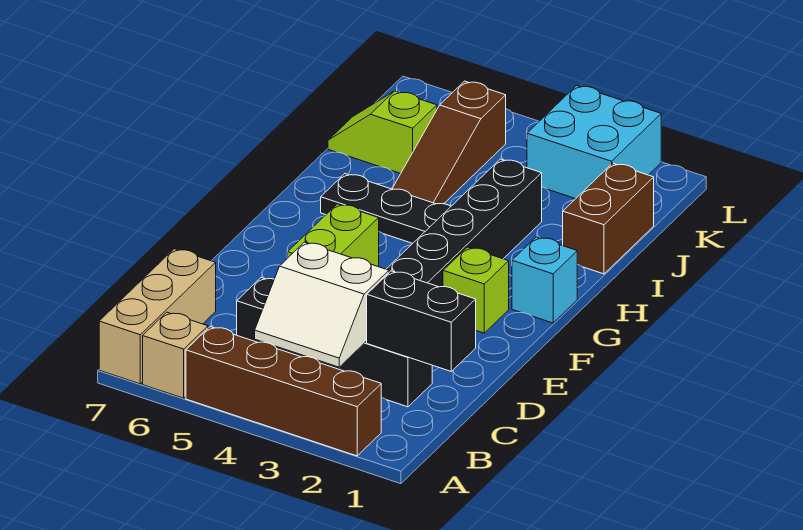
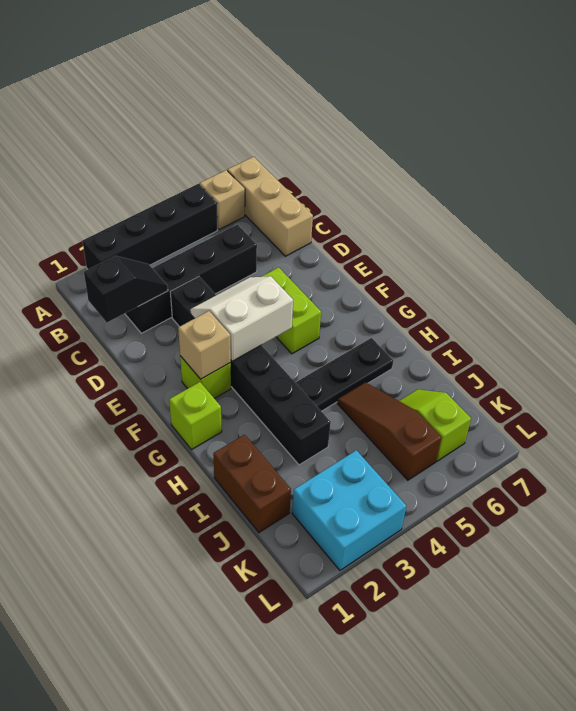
brown 1x4 brick [186,327,381,456] -> black 1x4 brick [83,184,217,269]
white 2x2 slope [255,242,389,367] -> white 2x2 slope moved to [190,276,293,361]
black 1x2 brick [367,271,476,371] -> black 1x2 slope [84,256,168,323]
none -> tan 1x1 brick [178,311,231,379]
cyan 1x1 brick [512,237,577,323] -> lime 1x1 brick [169,382,222,450]
lime 1x2 slope [328,91,437,173] -> lime 1x2 slope turned to [400,389,471,461]

